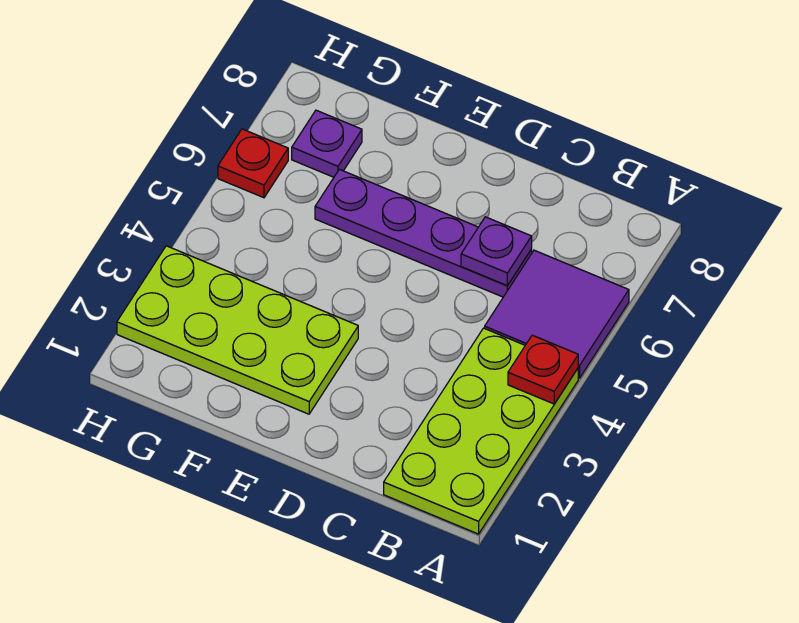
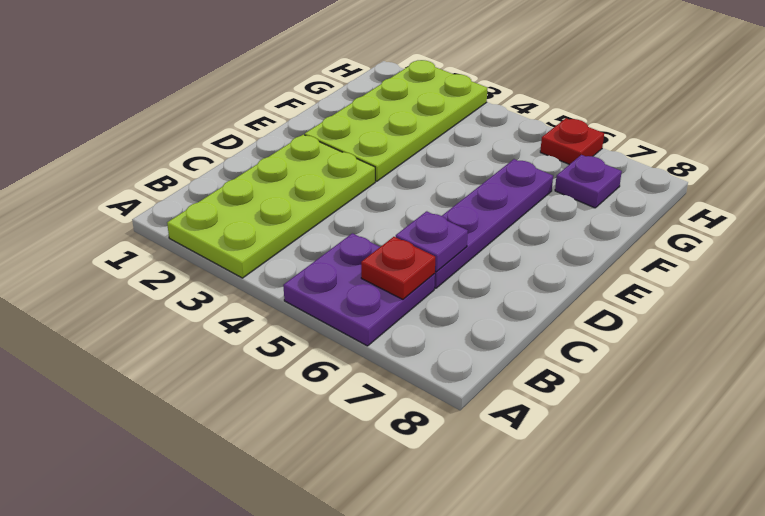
lime 2x4 plate [384,328,578,534] -> lime 2x4 plate turned to [167,135,375,278]
red 1x1 plate [508,335,578,404] -> red 1x1 plate moved to [361,237,435,299]
purple 2x2 tile [485,250,629,378] -> purple 2x2 plate [283,233,435,346]

